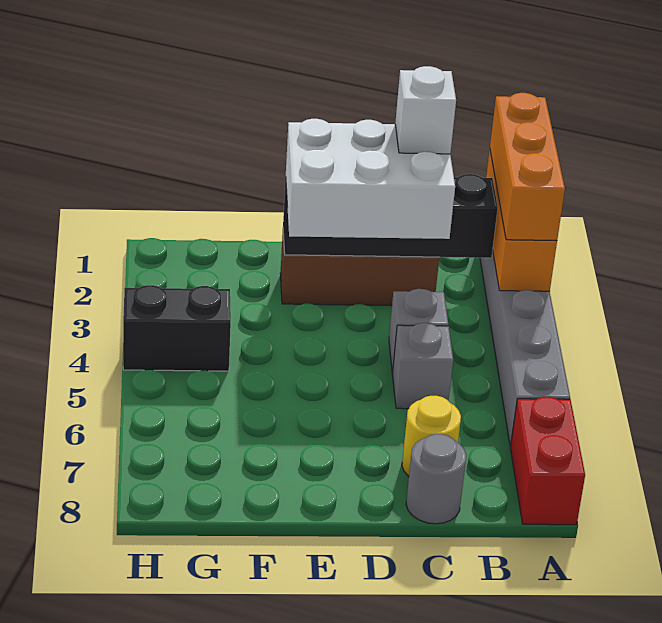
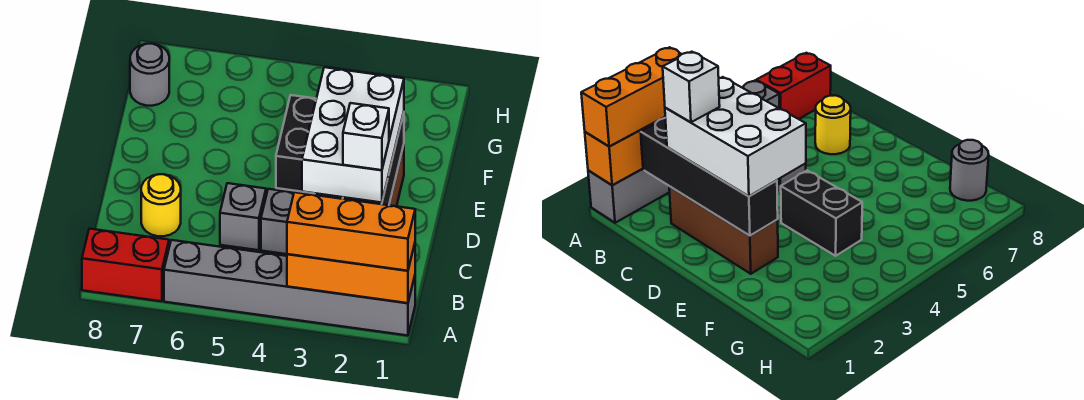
grey 1x1 round brick [406,434,466,524] -> grey 1x1 round brick moved to [130,44,169,106]
black 1x2 brick [123,285,231,371] -> black 1x2 brick moved to [276,95,316,193]

